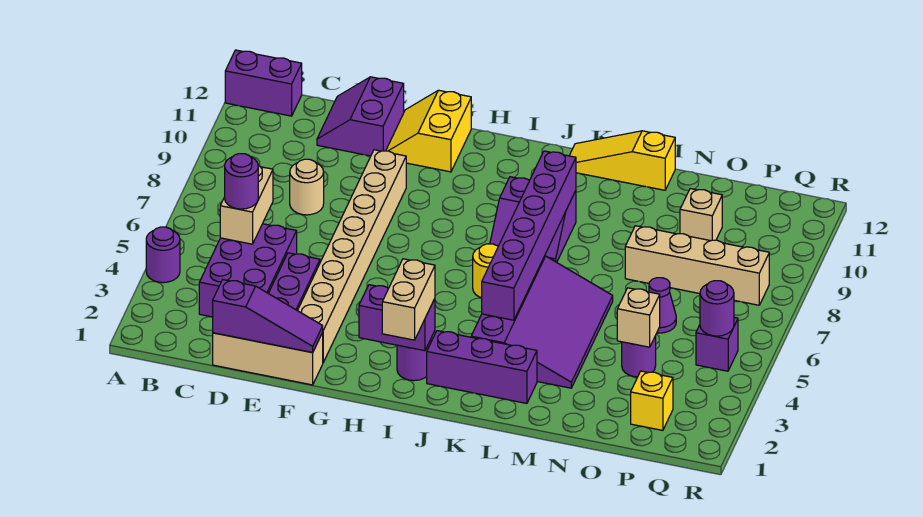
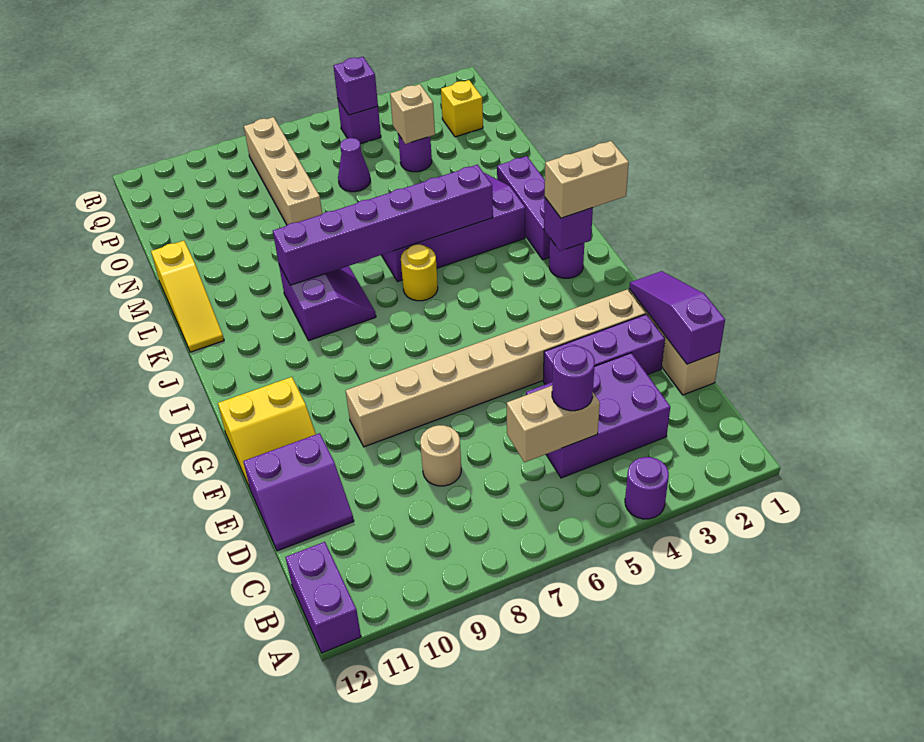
purple 1x2 brick [359,285,435,351] -> purple 1x1 brick [544,198,593,251]
tan 1x1 brick [680,189,722,241] -> none
purple 1x1 round brick [700,281,734,336] -> purple 1x1 brick [334,57,378,115]

